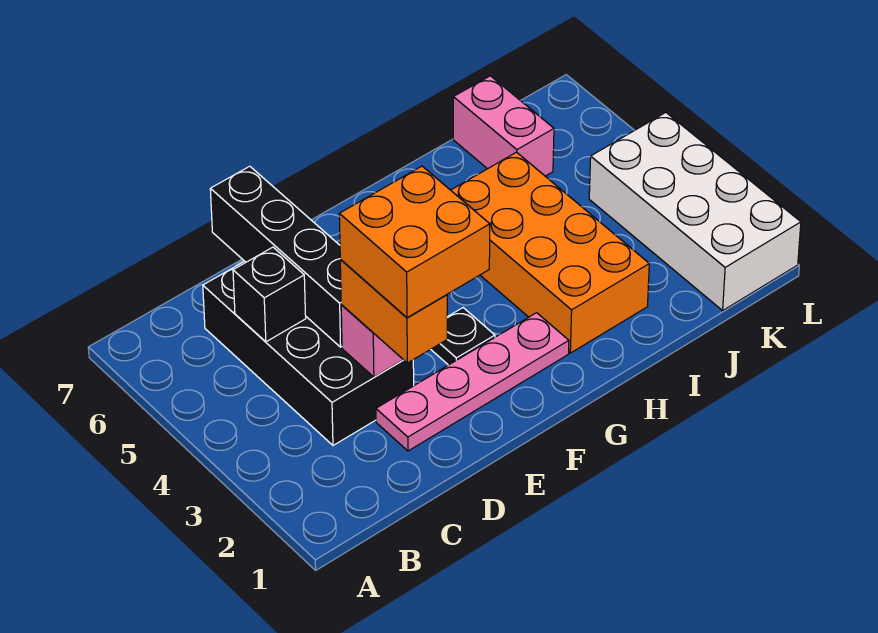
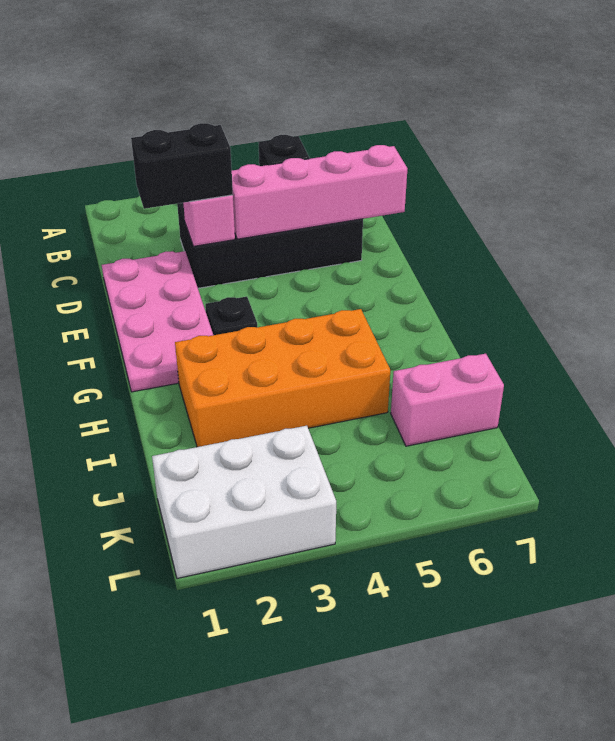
pink 1x4 plate [376,313,569,451] -> pink 2x4 plate [102,251,213,392]
orange 1x2 brick [340,259,447,363] -> black 1x2 brick [131,123,233,209]
orange 2x2 brick [339,166,490,318] -> none
black 1x4 brick [210,166,342,347] -> pink 1x4 brick [232,145,408,239]
white 2x4 brick [589,113,801,310] -> white 2x3 brick [152,426,336,578]

